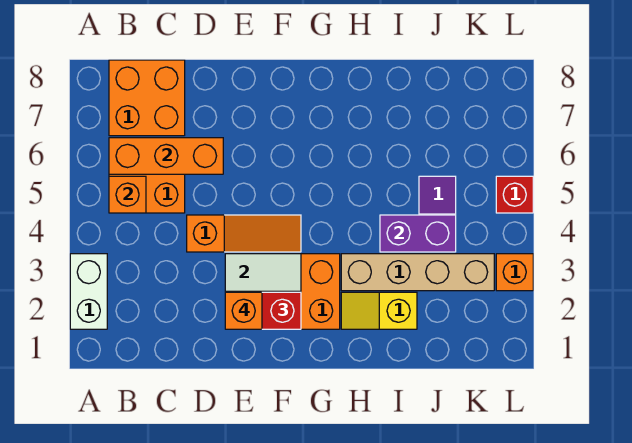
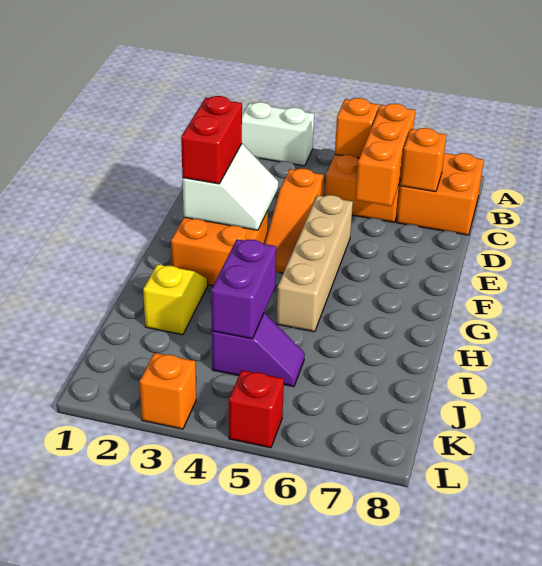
orange 1x1 brick [225,292,262,329] -> orange 1x1 brick moved to [400,128,446,192]
tan 1x4 brick [341,254,494,291] -> tan 1x4 brick moved to [277,195,353,332]

